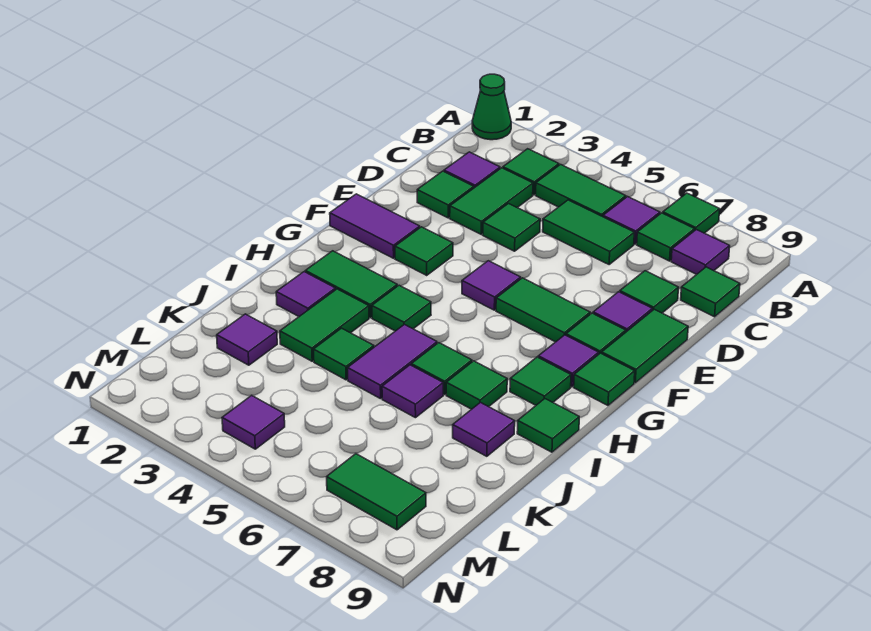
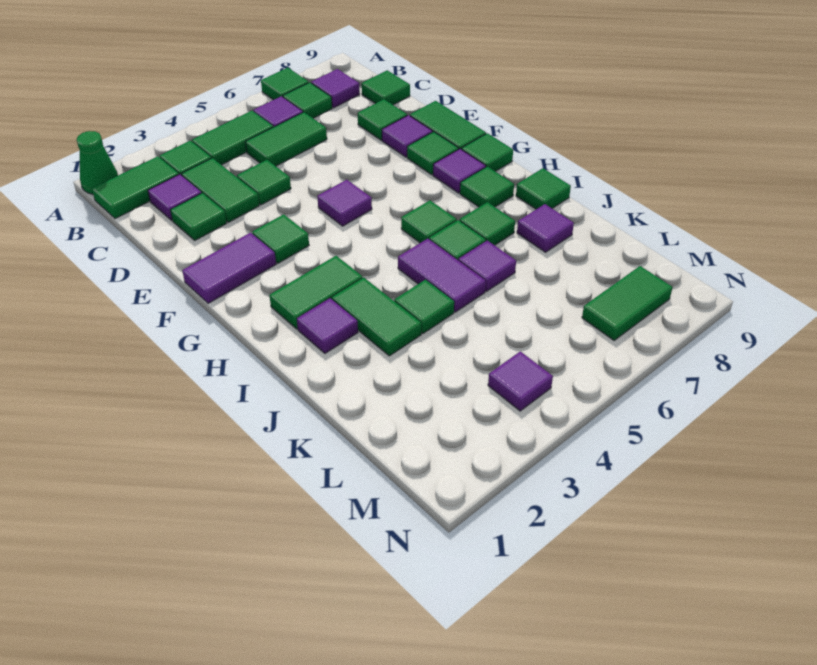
green 1x2 tile [496,278,590,342] -> green 1x2 tile moved to [92,156,179,219]
green 1x1 tile [372,285,431,331] -> green 1x1 tile moved to [401,200,457,243]
purple 1x1 tile [217,314,277,365] -> none

